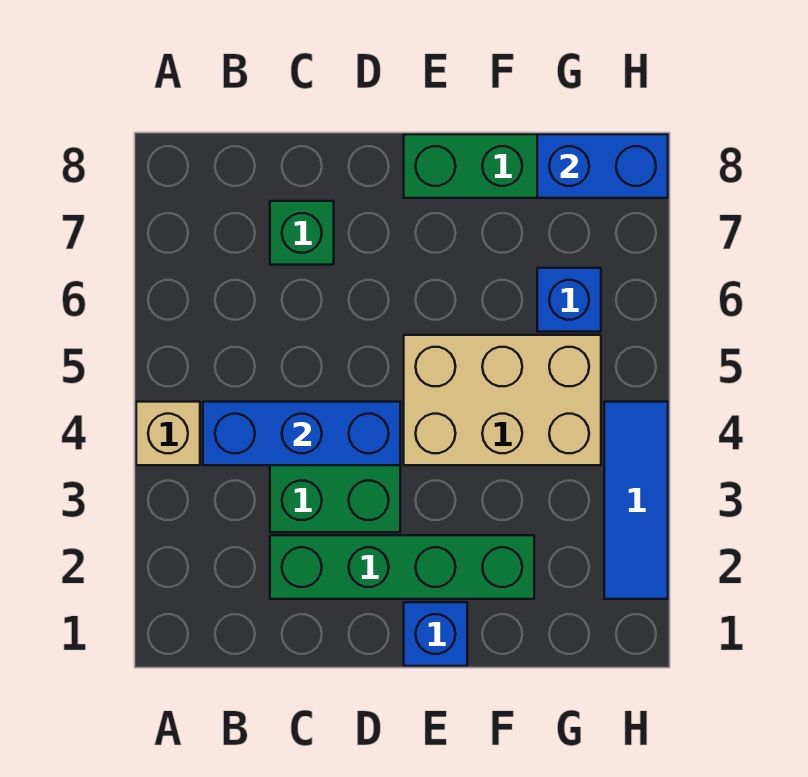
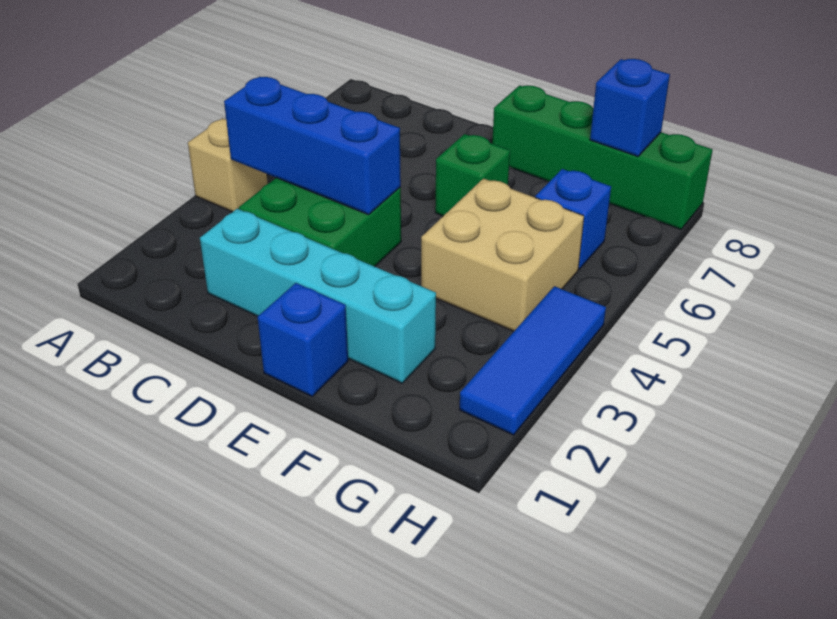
green 1x4 brick [270,535,534,599] -> cyan 1x4 brick [200,209,436,383]
green 1x1 brick [270,201,334,265] -> green 1x1 brick moved to [435,134,510,216]
tan 2x3 brick [404,335,601,465] -> tan 2x2 brick [421,179,584,331]
blue 1x2 brick [537,134,668,198] -> blue 1x1 brick [590,59,670,156]

